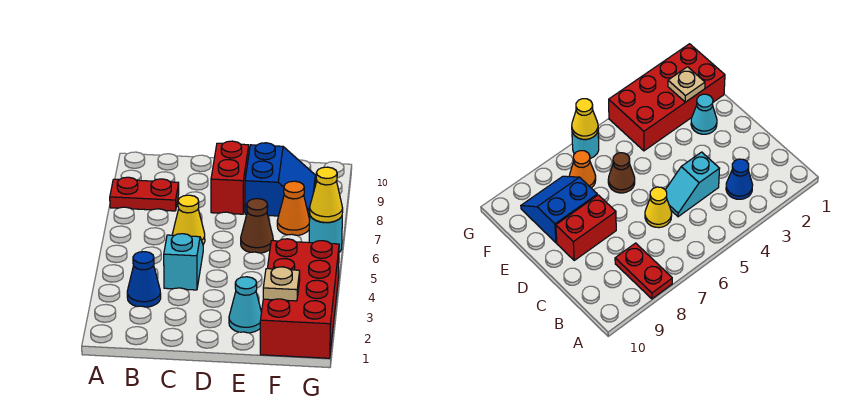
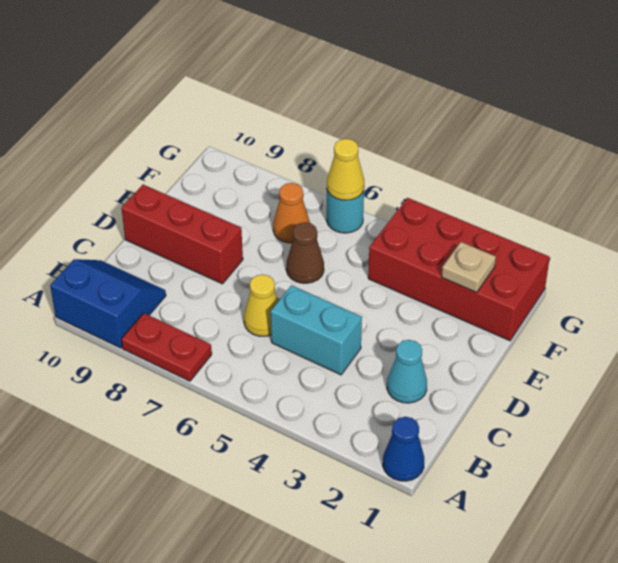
red 1x2 plate [110,177,179,211] -> red 1x2 plate turned to [121,313,212,381]
blue 1x1 cone [127,252,161,307] -> blue 1x1 cone moved to [383,417,424,481]
cyan 1x2 slope [164,234,203,290] -> cyan 1x2 brick [271,285,362,375]
red 1x2 brick [211,141,249,214] -> red 1x3 brick [122,185,243,284]
cyan 1x1 cone [229,277,261,333] -> cyan 1x1 cone moved to [387,340,427,403]
blue 2x2 slope [245,143,315,218] -> blue 2x2 slope moved to [50,259,166,348]

